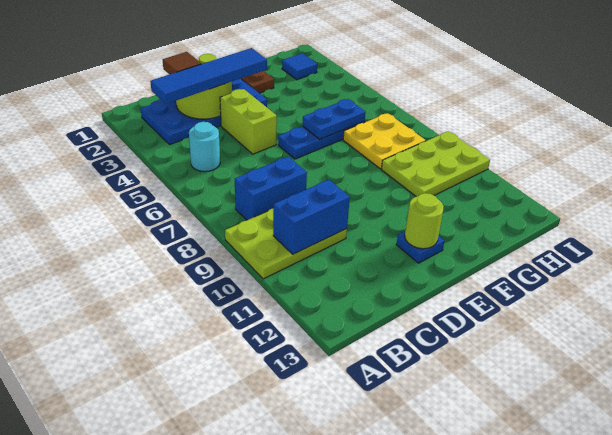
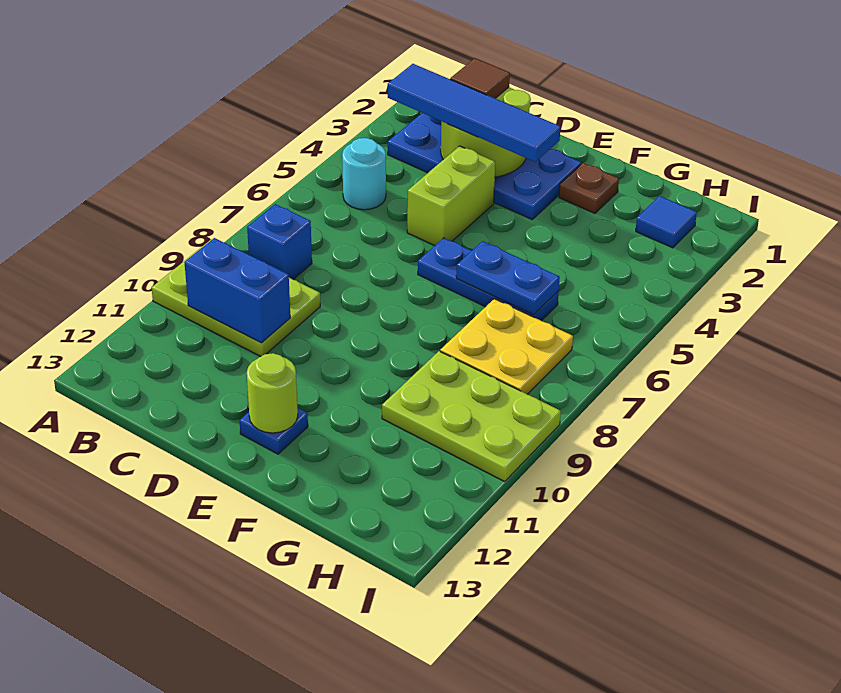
blue 1x2 brick [235,157,307,220] -> blue 1x1 brick [247,204,312,279]

